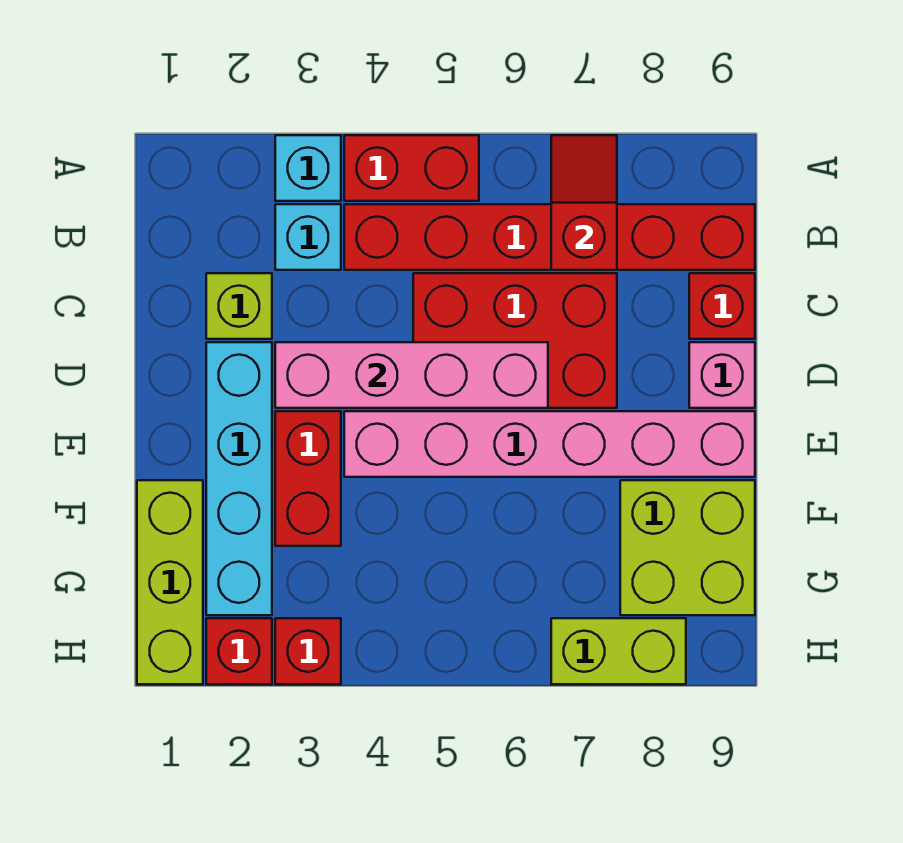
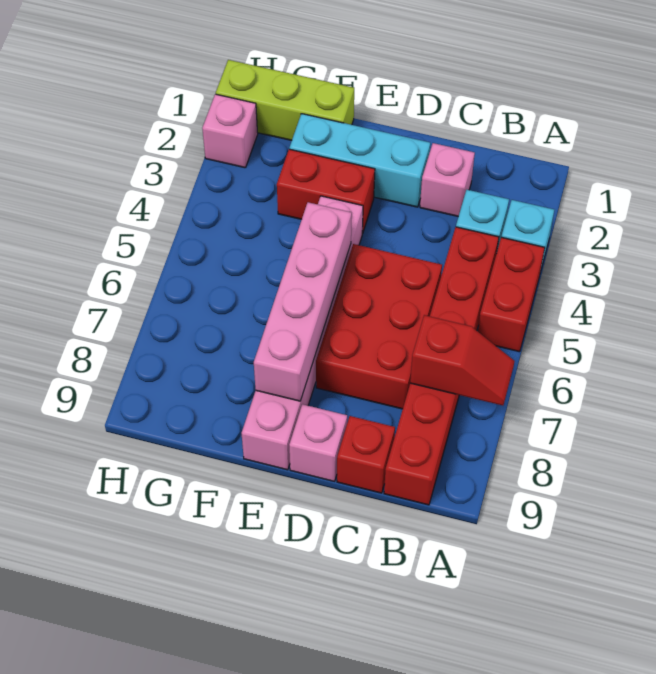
lime 1x1 brick [206,273,272,339] -> pink 1x1 brick [420,143,475,217]
cyan 1x4 brick [206,342,272,615] -> cyan 1x3 brick [289,114,430,207]
pink 1x4 brick [275,342,548,408] -> pink 1x4 brick moved to [254,202,352,401]
lime 2x2 brick [620,480,755,615] -> none
red 1x1 brick [206,618,272,684] -> pink 1x1 brick [202,94,258,168]
red 1x1 brick [275,618,341,684] -> none
lime 1x2 brick [551,618,686,684] -> none

